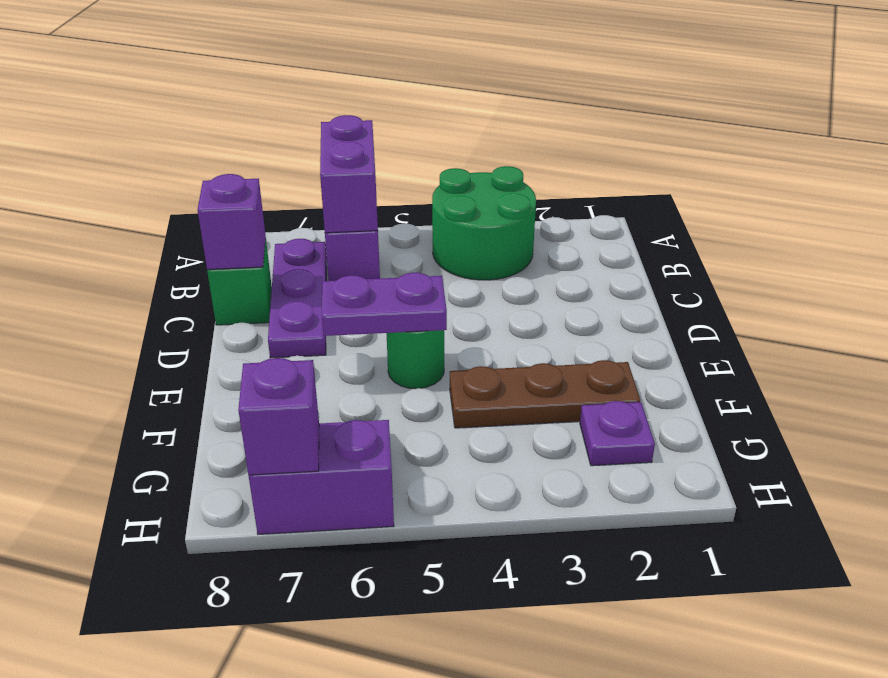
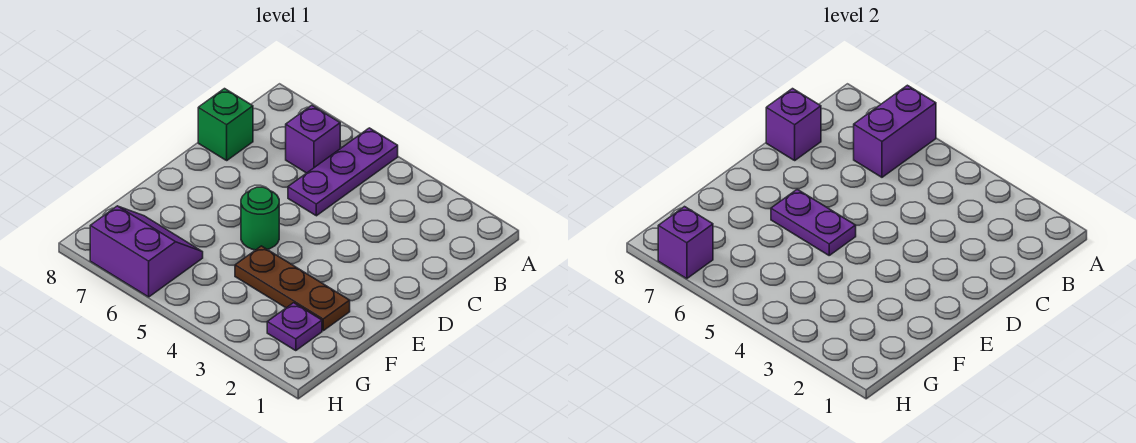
green 2x2 round brick [432,166,536,280] -> none
purple 1x3 plate [268,239,327,358] -> purple 1x3 plate moved to [288,128,398,216]

